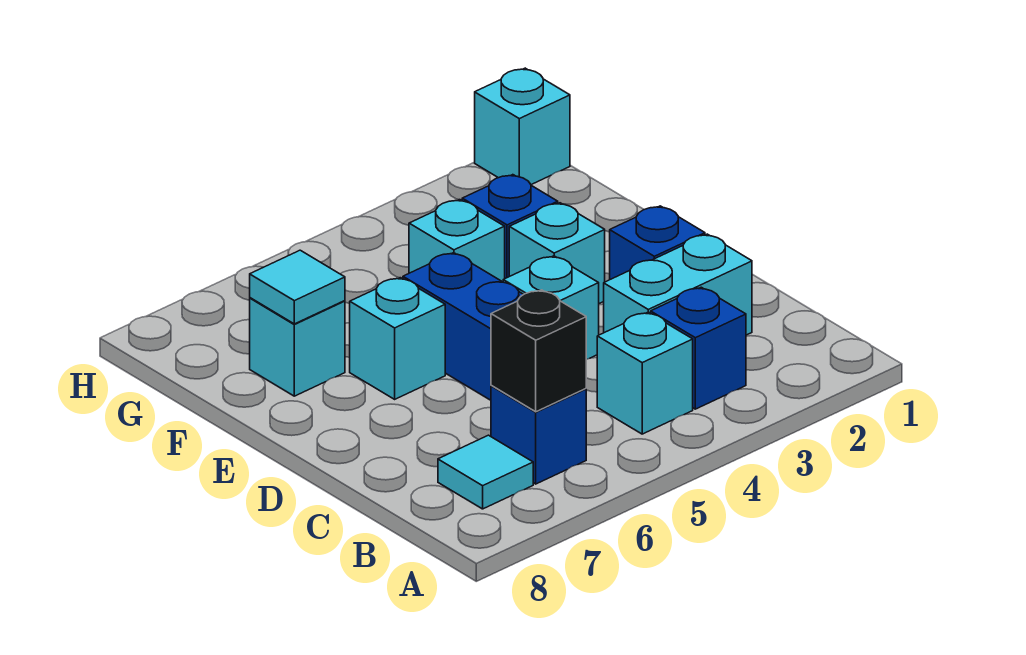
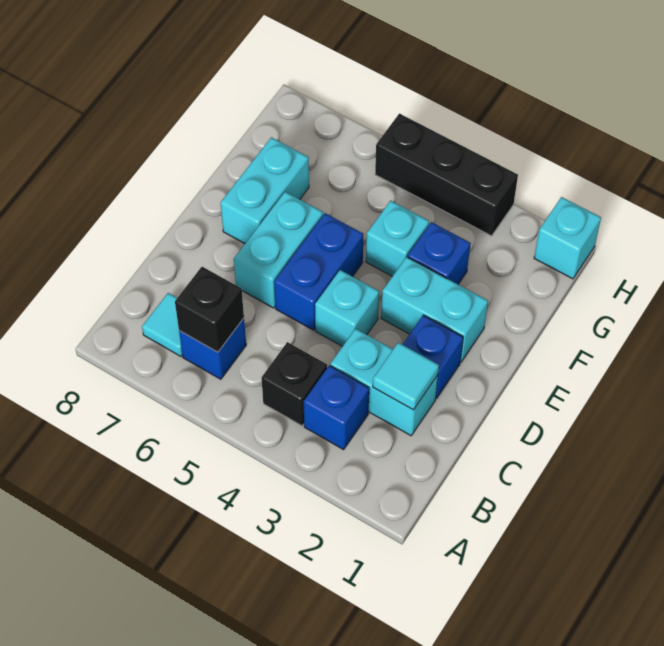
cyan 1x1 brick [597,312,693,434] -> black 1x1 brick [262,342,327,426]
cyan 1x1 brick [509,203,605,303] -> cyan 1x2 brick [381,257,488,362]
cyan 1x1 brick [350,278,445,399] -> cyan 1x2 brick [234,192,323,308]
cyan 1x1 brick [250,298,345,396] -> cyan 1x2 brick [221,137,309,244]
cyan 1x1 tile [250,250,345,324] -> cyan 1x1 tile moved to [373,343,439,410]
none -> black 1x3 brick [375,114,518,236]

